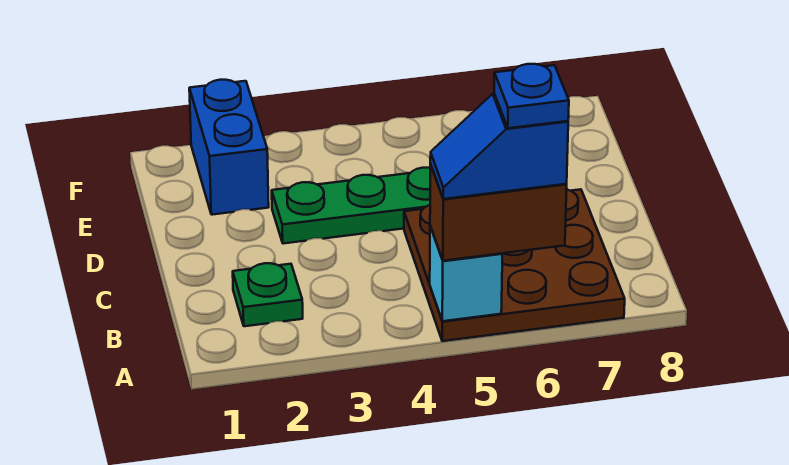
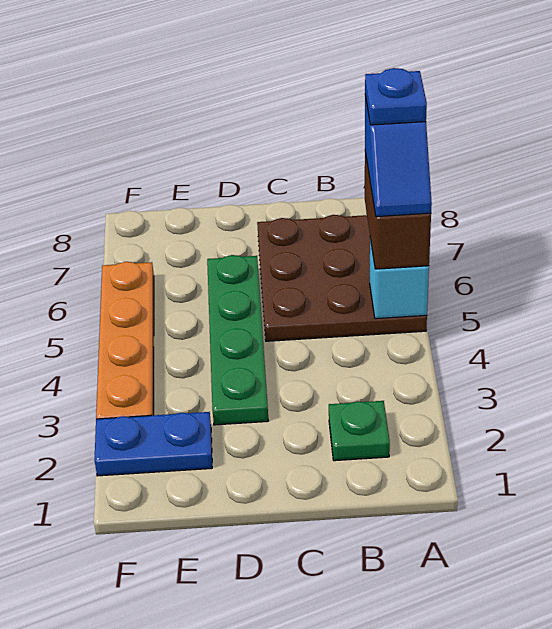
blue 1x2 brick [189,80,269,215] -> blue 1x2 plate [94,412,212,476]
none -> orange 1x4 plate [96,262,154,419]

